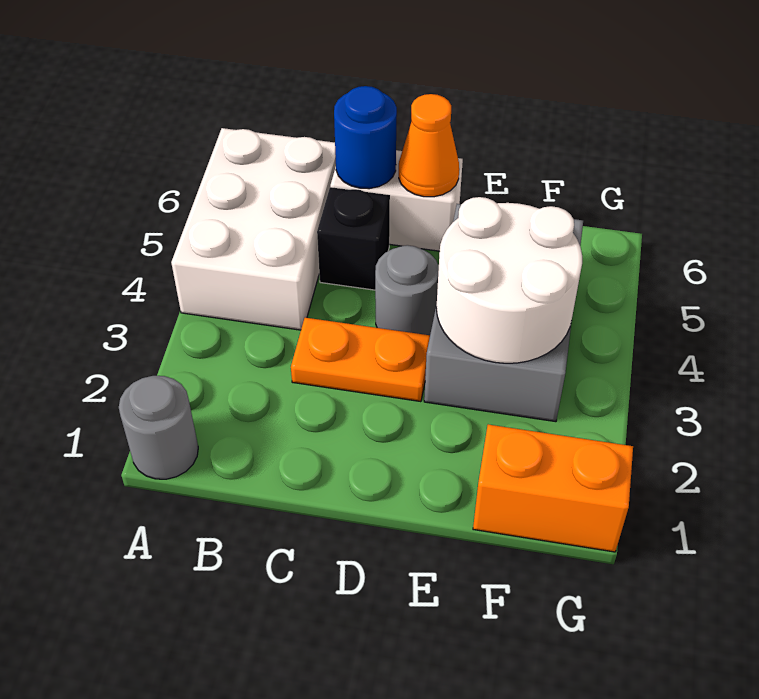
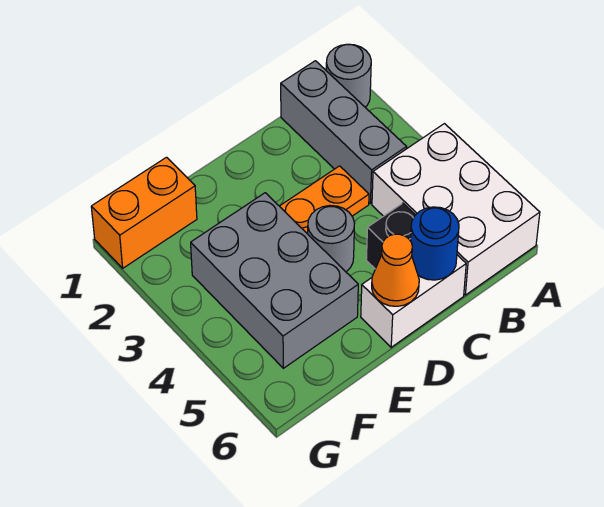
none -> grey 1x3 brick [281,61,407,204]
white 2x2 round brick [436,197,582,363] -> none

